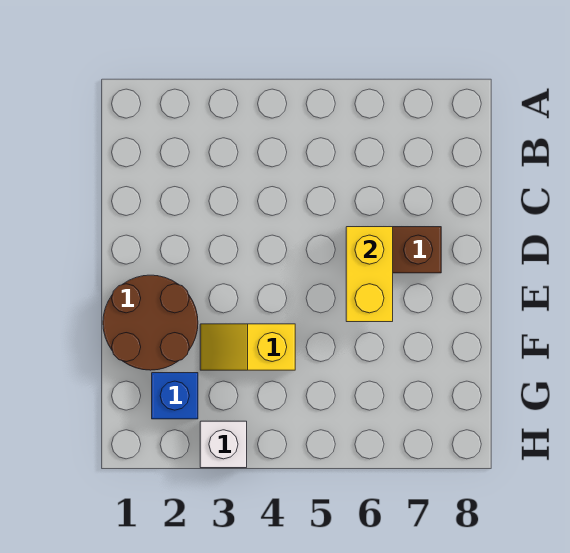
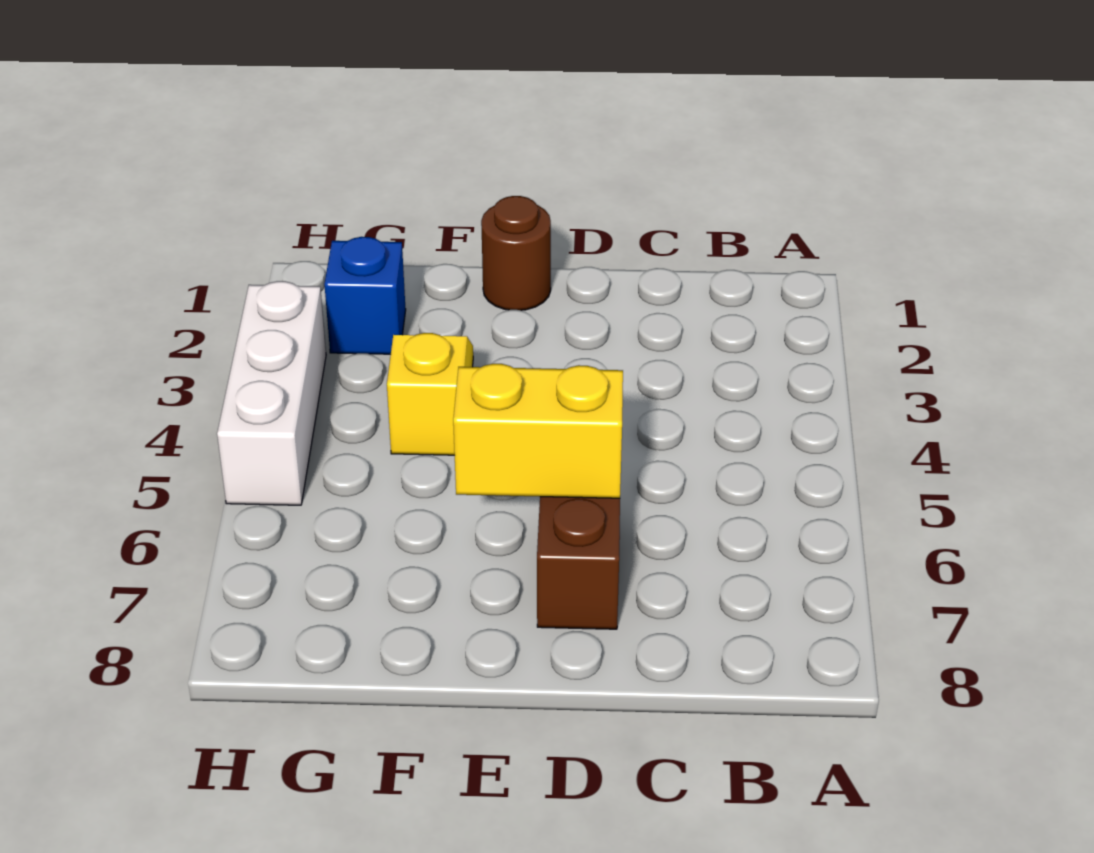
brown 2x2 round brick [103,275,198,370] -> brown 1x1 round brick [481,196,551,310]
white 1x1 brick [200,421,247,468] -> white 1x3 brick [217,281,326,505]

